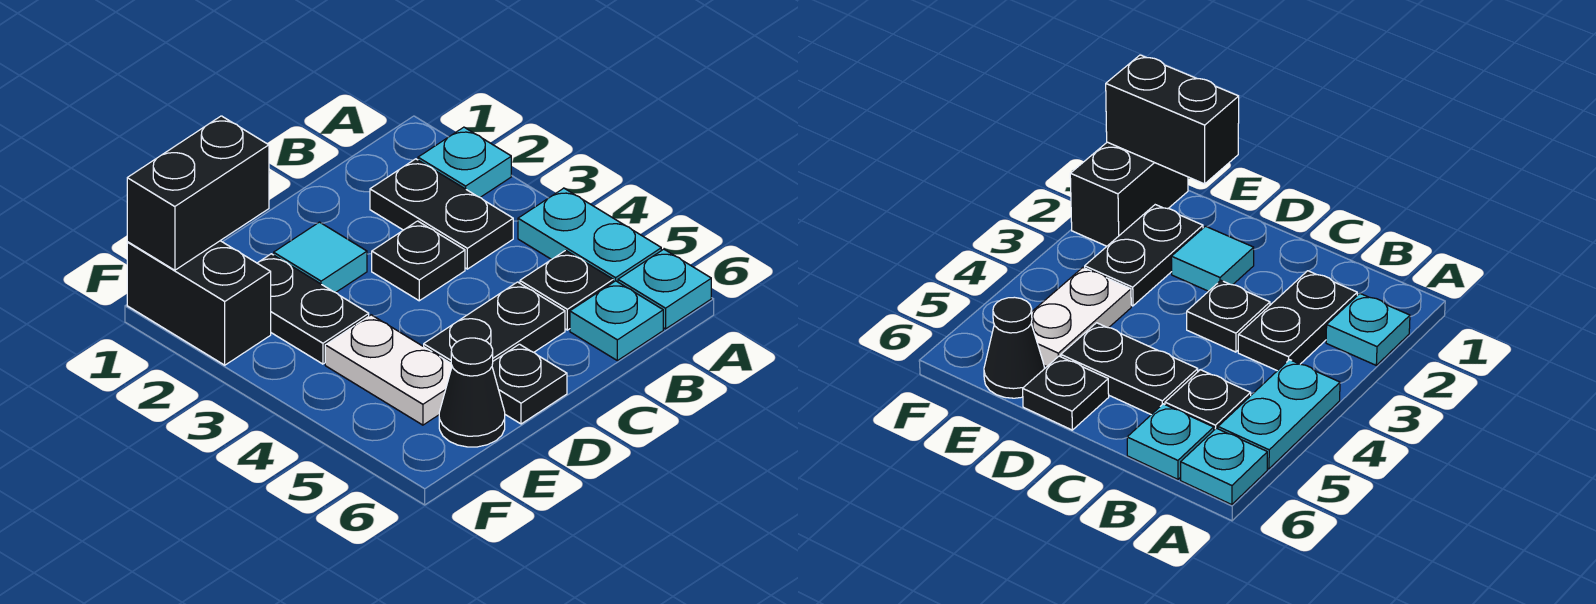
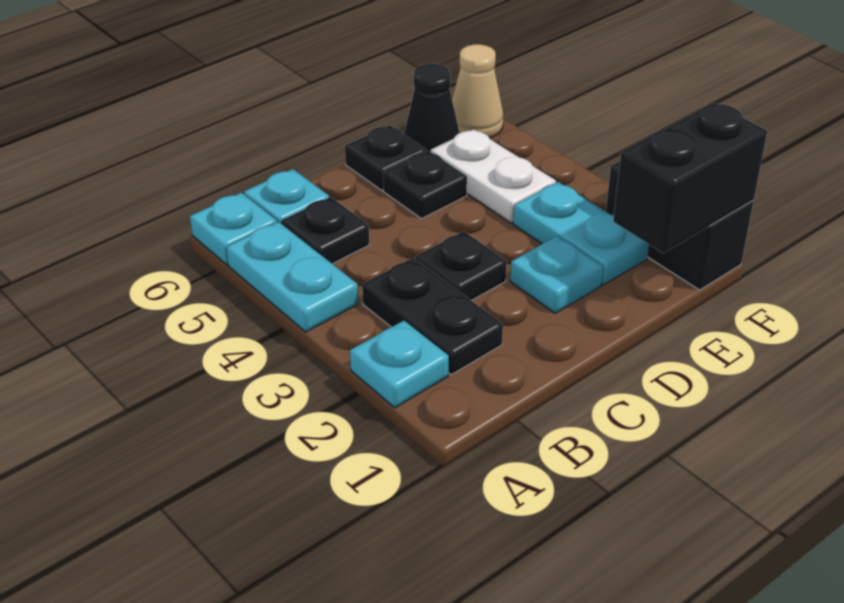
black 1x2 plate [423,282,565,363] -> black 1x1 plate [383,151,467,219]
cyan 1x1 tile [274,222,367,293] -> cyan 1x1 plate [510,236,603,313]
black 1x2 plate [258,254,369,364] -> cyan 1x2 plate [513,182,649,285]
none -> tan 1x1 cone [452,44,503,138]

